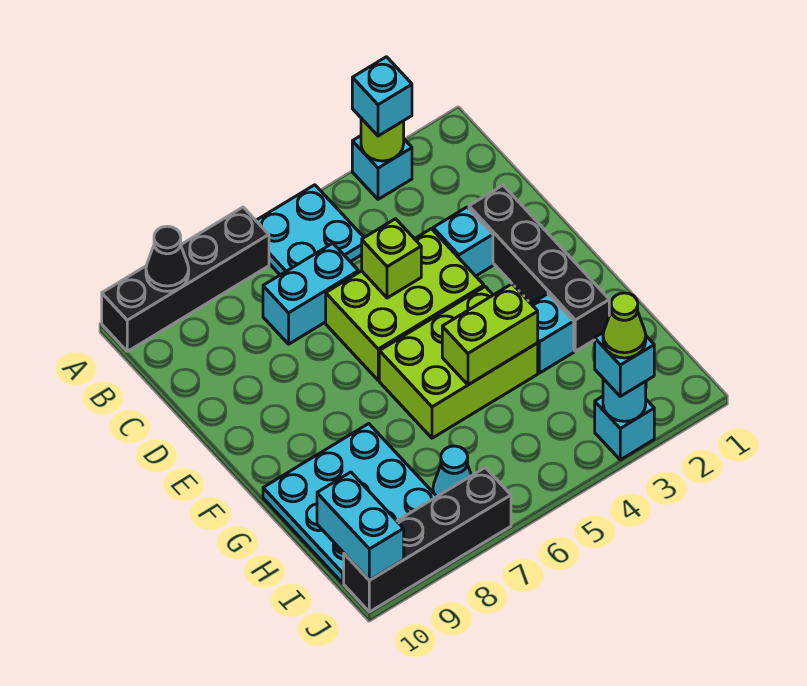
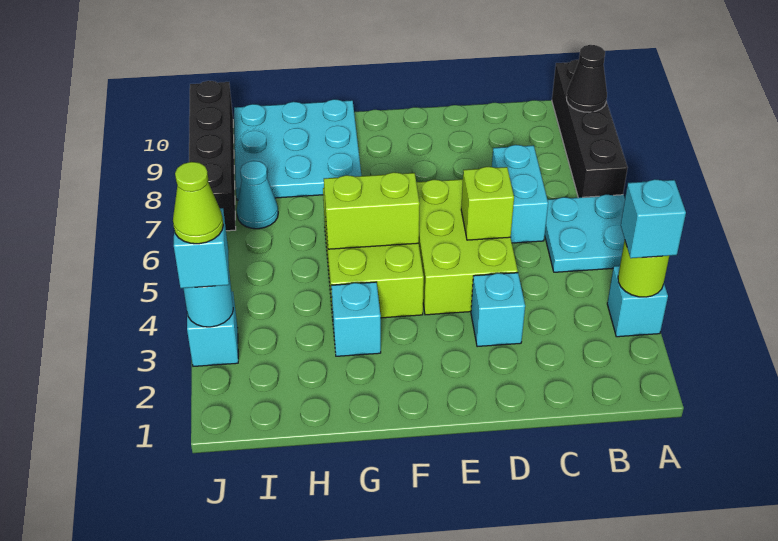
black 1x4 brick [469,185,609,351] -> none
lime 1x2 brick [442,284,538,385] -> lime 1x2 brick turned to [324,172,420,249]
cyan 1x2 brick [317,472,404,580] -> none

